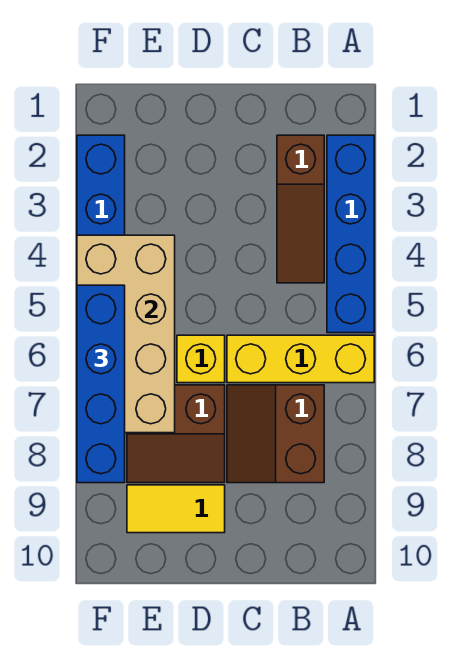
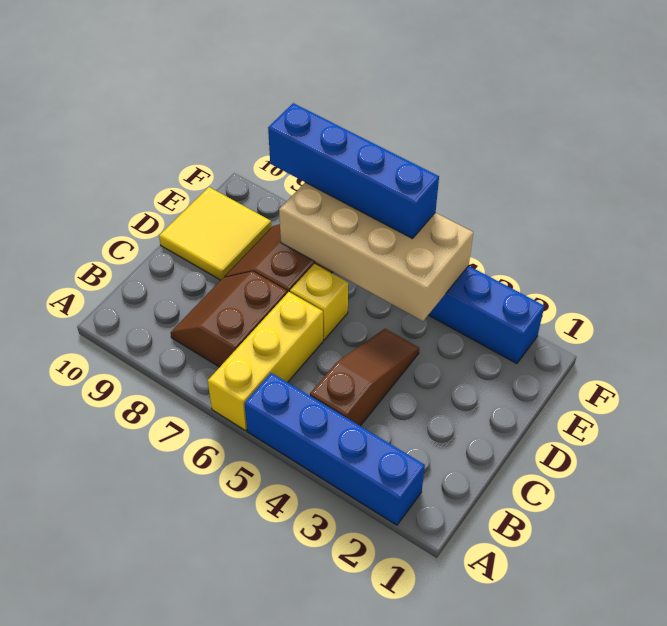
brown 1x3 slope [277,135,324,283] -> brown 1x3 slope turned to [310,329,419,426]
brown 2x2 slope [227,385,324,483] -> brown 2x2 slope turned to [171,272,287,367]
yellow 1x2 tile [127,485,225,533] -> yellow 2x2 tile [159,187,271,280]

